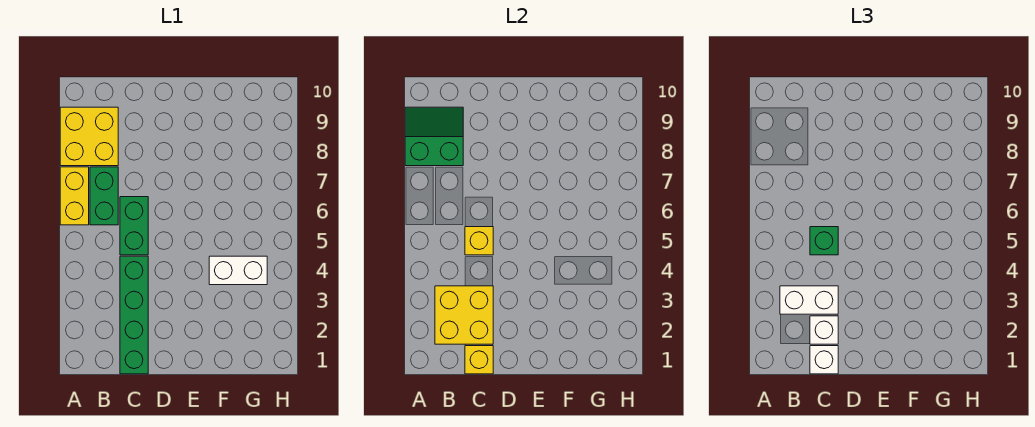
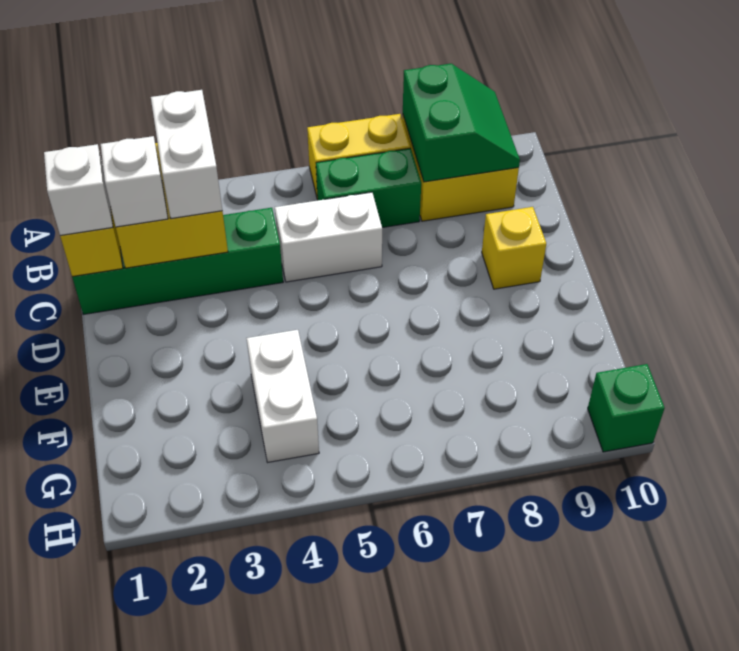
green 1x2 brick [120,197,148,255] -> white 1x2 brick [275,192,382,282]
yellow 1x1 brick [465,227,493,255] -> yellow 1x1 brick moved to [482,207,546,289]
green 1x1 brick [810,227,838,255] -> green 1x1 brick moved to [588,364,665,452]

